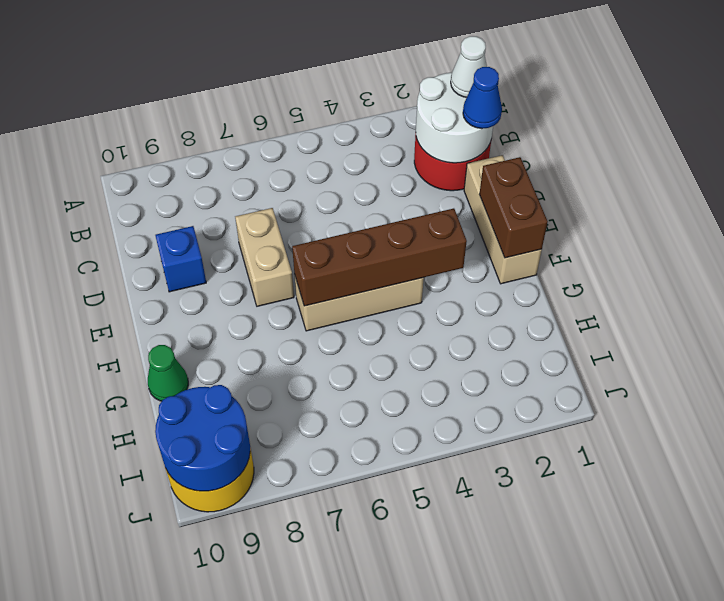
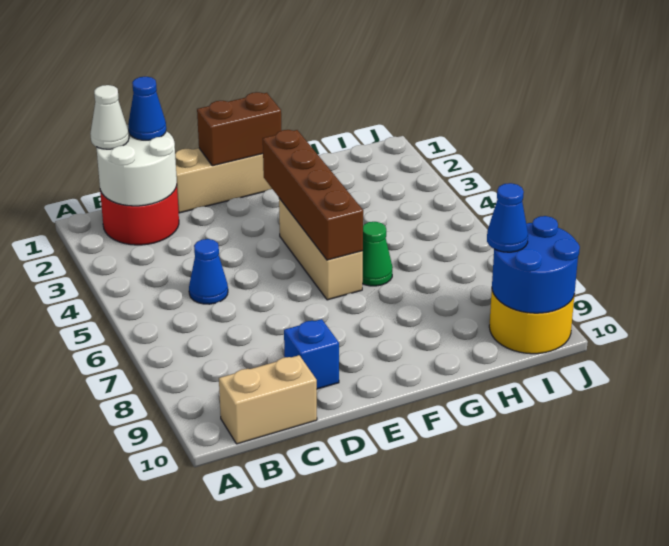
none -> blue 1x1 cone [189,239,228,304]
tan 1x2 brick [235,208,294,306] -> tan 1x2 brick moved to [219,355,317,444]
green 1x1 cone [148,345,188,401] -> green 1x1 cone moved to [362,222,393,286]
none -> blue 1x1 cone [487,183,528,252]

